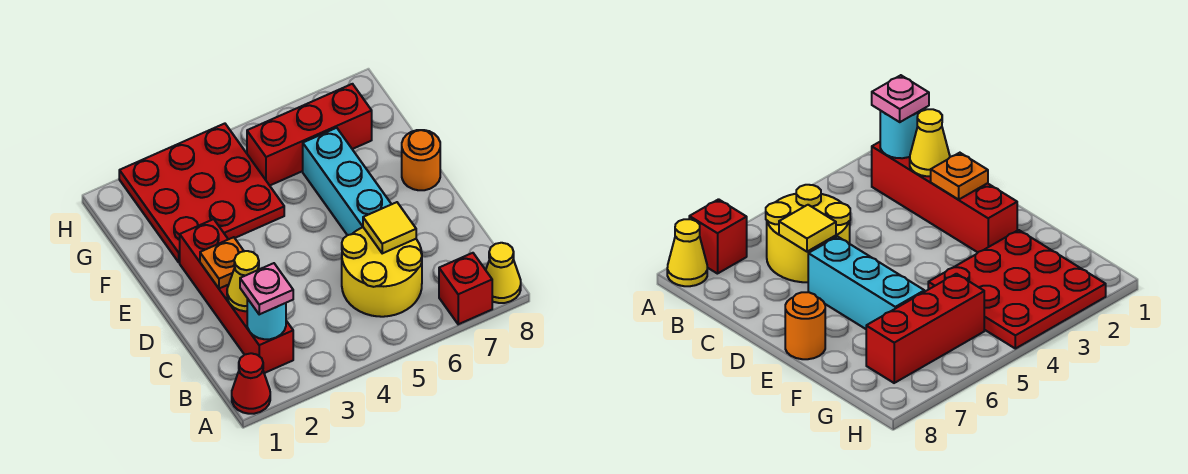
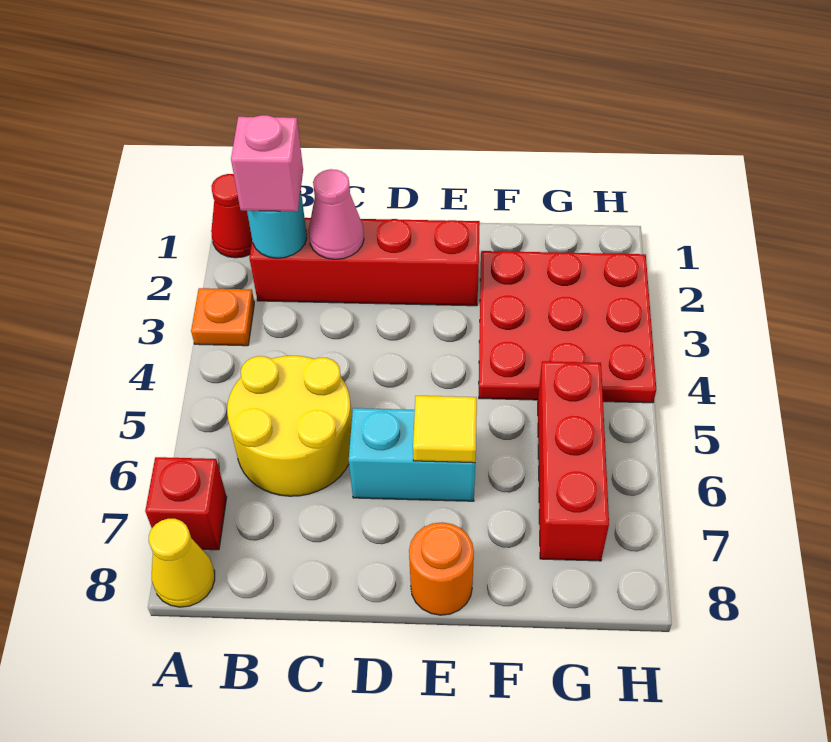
pink 1x1 plate [240,263,293,314] -> pink 1x1 brick [231,115,303,212]
yellow 1x1 cone [227,251,259,311] -> pink 1x1 cone [309,169,364,259]
yellow 1x1 tile [363,202,416,253] -> yellow 1x1 tile moved to [413,396,477,463]
orange 1x1 plate [200,237,244,289] -> orange 1x1 plate moved to [191,288,254,346]
cyan 1x3 brick [303,128,391,235] -> cyan 1x2 brick [349,408,475,501]

